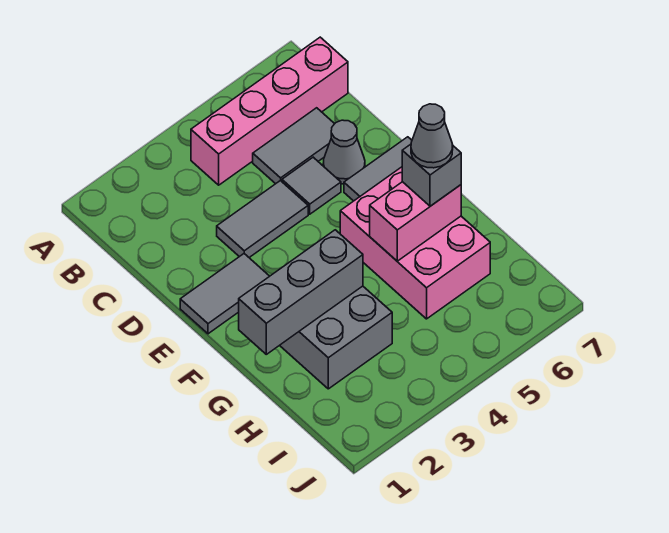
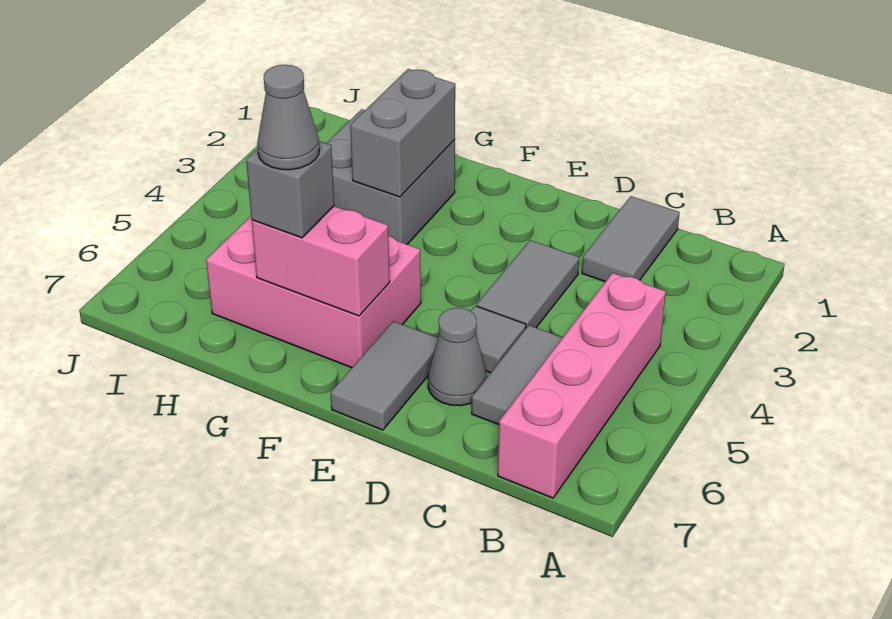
grey 1x2 tile [180,254,269,334] -> grey 1x2 tile moved to [582,196,680,282]
grey 1x3 brick [239,230,363,354] -> grey 1x2 brick [350,69,455,197]
pink 1x2 brick [370,182,461,261] -> pink 1x2 brick turned to [252,206,390,316]

